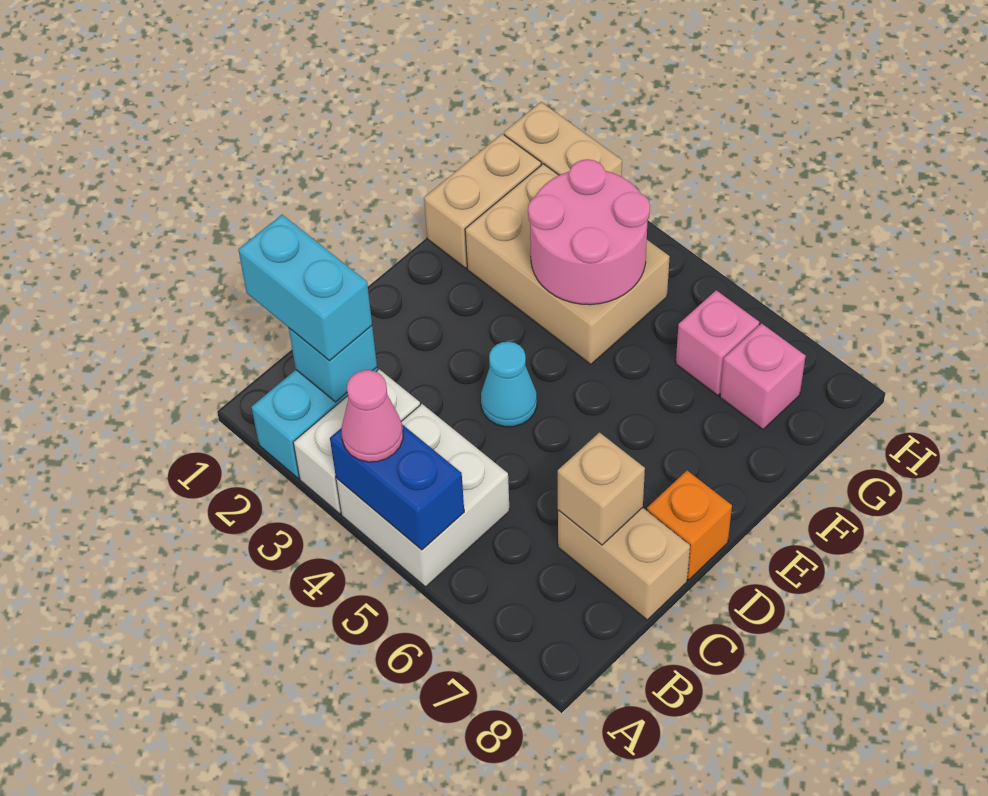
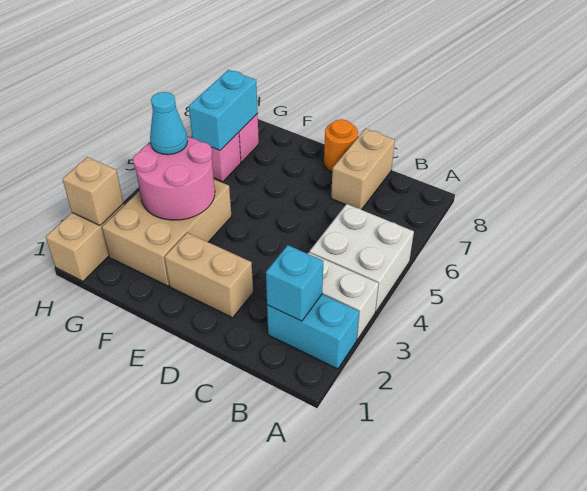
blue 1x2 brick [330,425,464,550] -> none
pink 1x1 cone [342,370,403,462] -> none
cyan 1x2 brick [238,215,372,361] -> cyan 1x2 brick moved to [189,70,258,150]
tan 1x1 brick [558,433,645,545] -> tan 1x1 brick moved to [63,157,123,225]
cyan 1x1 cone [481,342,537,427] -> cyan 1x1 cone moved to [150,92,188,155]
orange 1x1 brick [647,471,732,580] -> orange 1x1 round brick [324,119,358,172]
tan 1x2 brick [424,134,541,268] -> tan 1x2 brick moved to [165,233,253,318]

